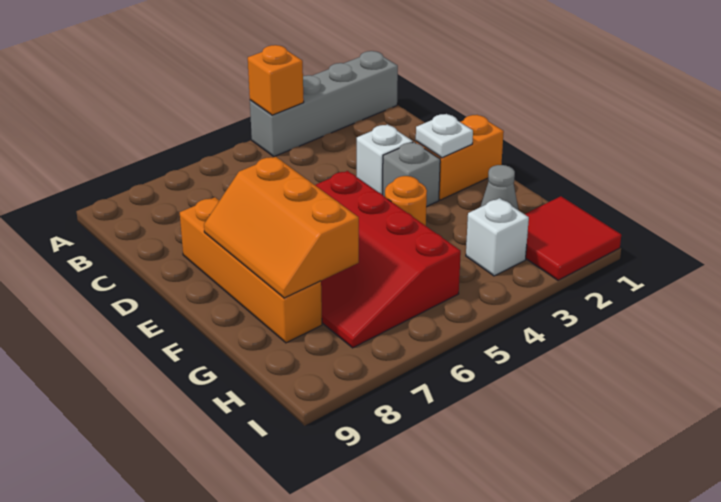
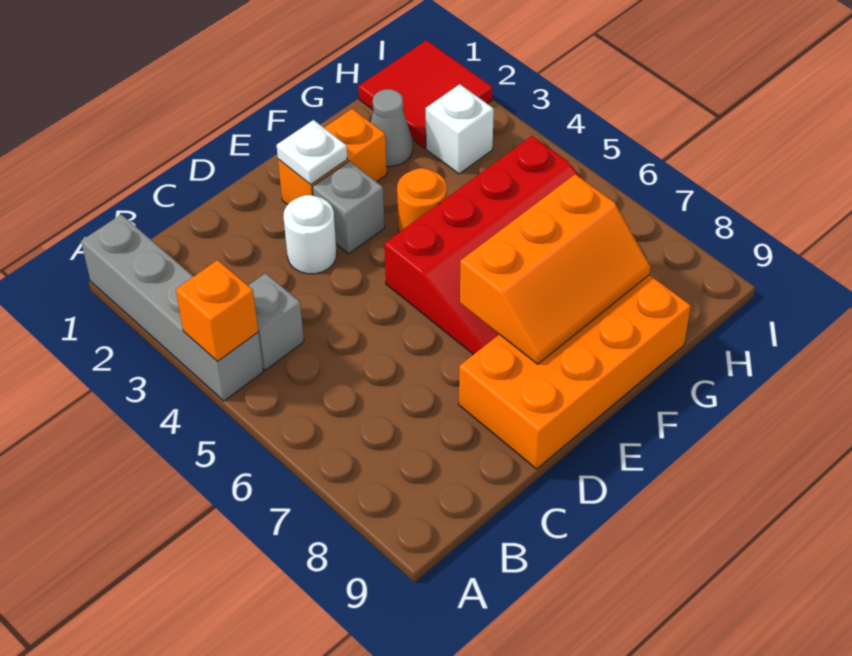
none -> grey 1x1 brick [248,273,304,370]
white 1x1 brick [357,124,413,195] -> white 1x1 round brick [283,195,337,274]
orange 1x4 brick [180,197,322,343] -> orange 2x4 brick [459,275,691,469]
orange 1x2 brick [416,115,504,200] -> orange 1x2 brick turned to [278,109,387,205]

